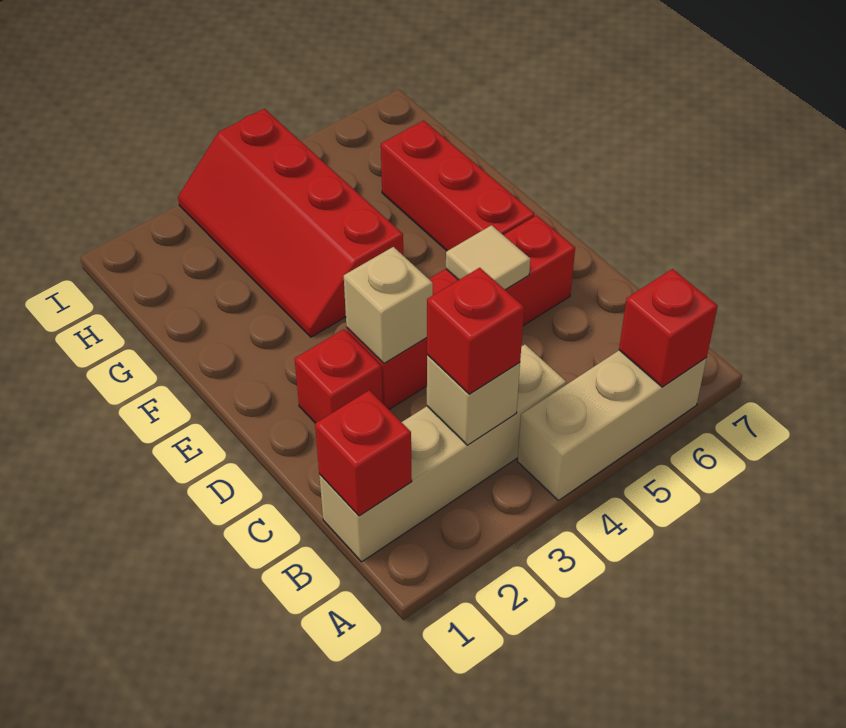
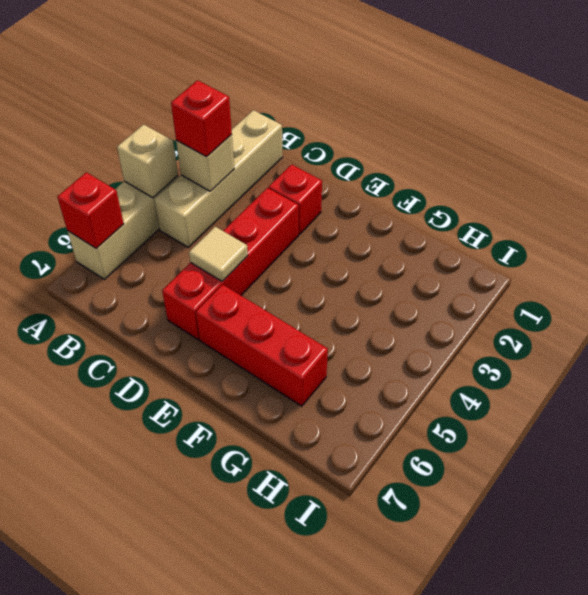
red 1x1 brick [315,390,412,516] -> none
tan 1x1 brick [344,247,433,363] -> tan 1x1 brick moved to [117,124,178,198]
red 2x4 slope [178,109,403,337] -> none

